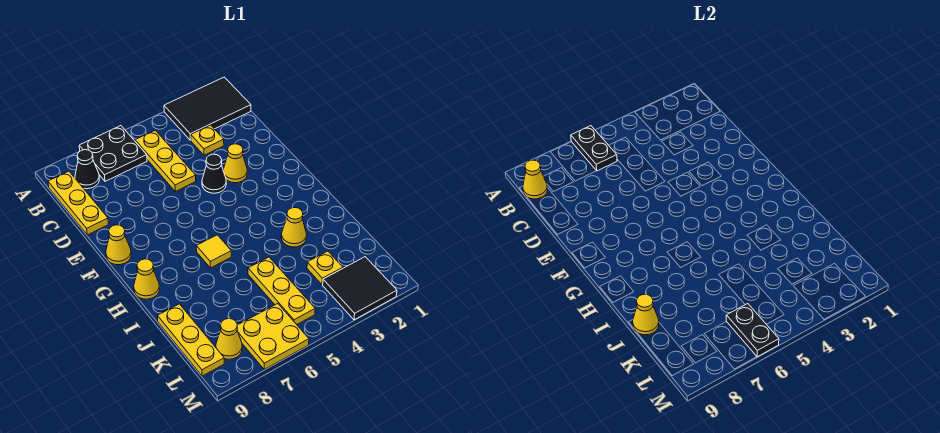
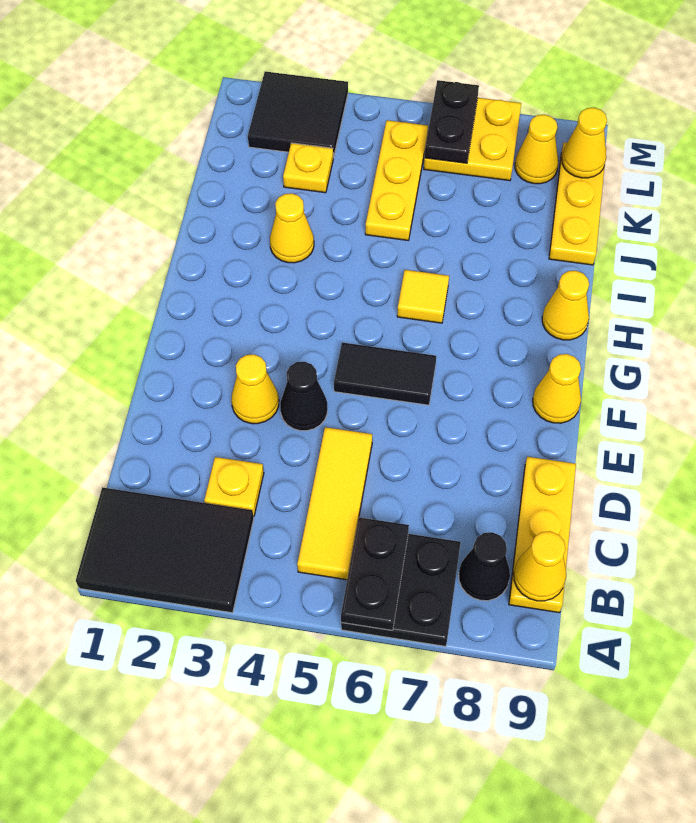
yellow 1x3 plate [135,130,196,192] -> yellow 1x3 tile [297,427,372,580]
none -> black 1x2 tile [334,342,436,405]
yellow 1x1 cone [633,294,659,335] -> yellow 1x1 cone moved to [562,108,607,178]

